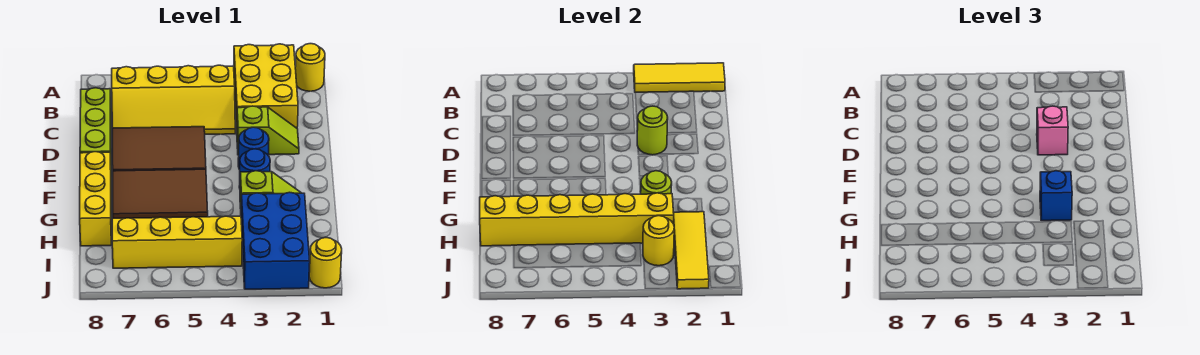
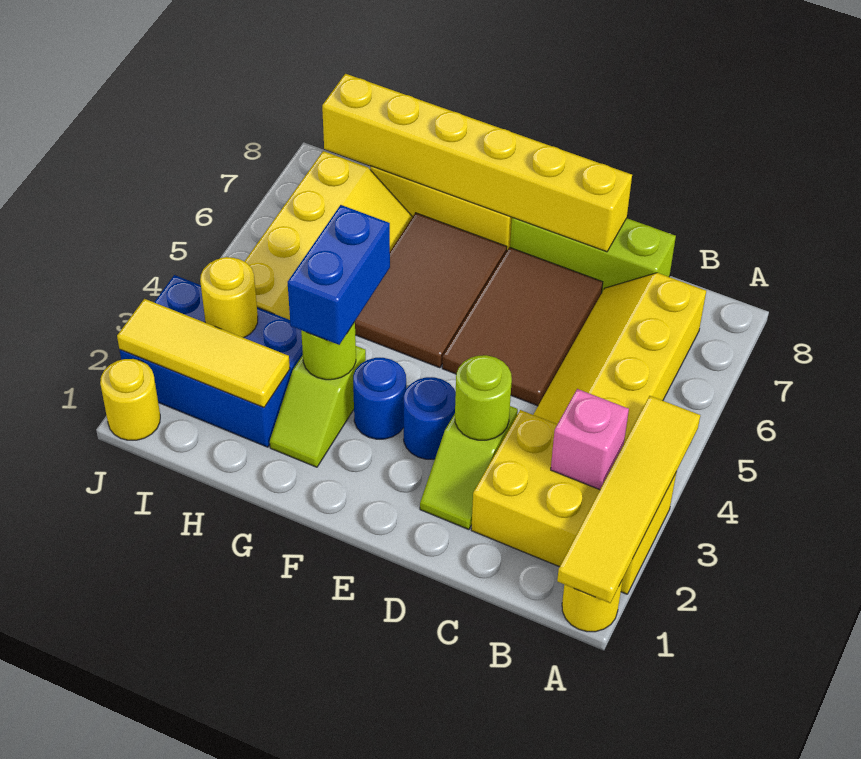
yellow 1x3 tile [634,63,725,92] -> yellow 1x4 tile [557,396,700,603]
pink 1x1 brick [1037,106,1068,155] -> pink 1x1 brick moved to [551,389,629,490]
blue 1x1 brick [1040,171,1072,221] -> blue 1x2 brick [288,205,390,345]
yellow 1x6 brick [480,193,674,246] -> yellow 1x6 brick turned to [322,74,632,252]

